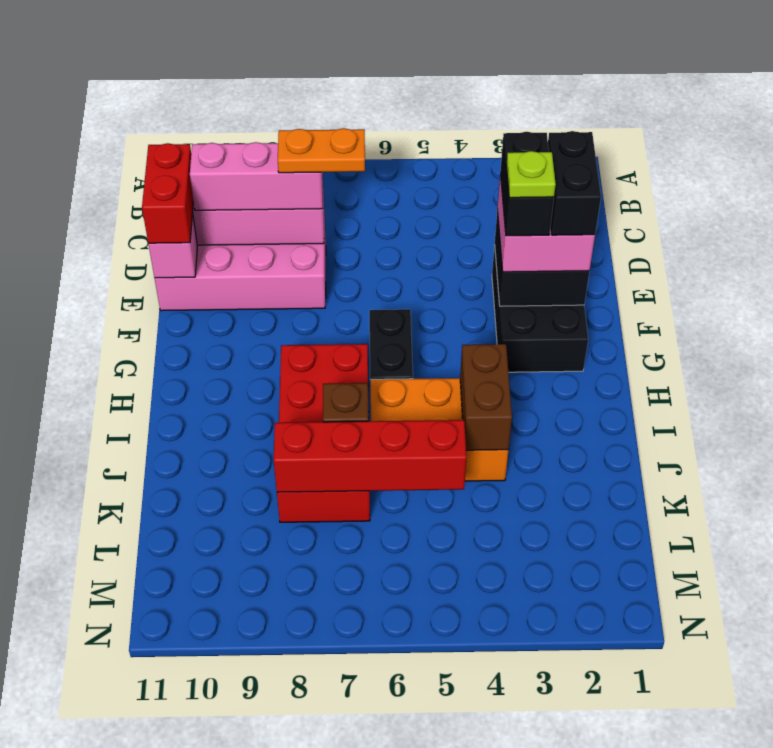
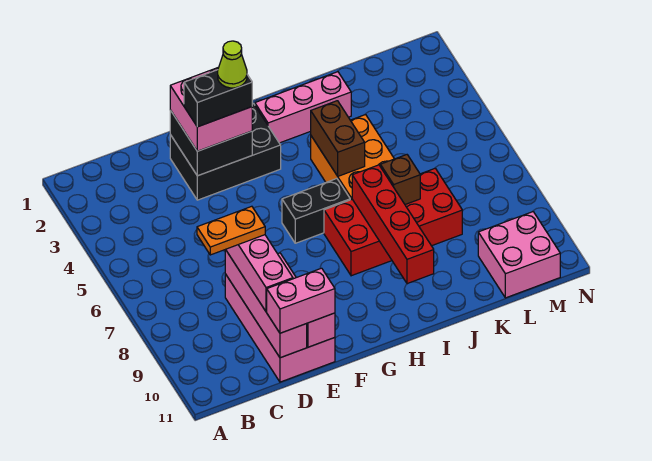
orange 1x2 plate [278,128,365,173] -> orange 1x2 plate turned to [197,206,265,255]
red 1x2 brick [142,143,193,243] -> pink 1x2 brick [267,268,335,333]
black 1x2 brick [548,131,601,235] -> none
lime 1x1 plate [506,151,556,198] -> lime 1x1 cone [218,41,247,88]
none -> pink 1x3 brick [255,72,351,143]
brown 1x2 brick [460,344,512,450] -> brown 1x2 brick turned to [311,101,365,176]
red 1x4 brick [274,420,467,492] -> red 1x4 brick moved to [352,165,434,284]
none -> pink 2x2 brick [478,212,560,298]

